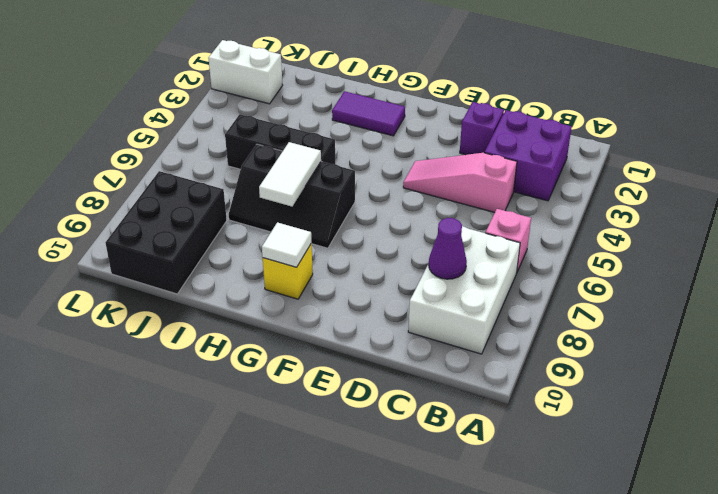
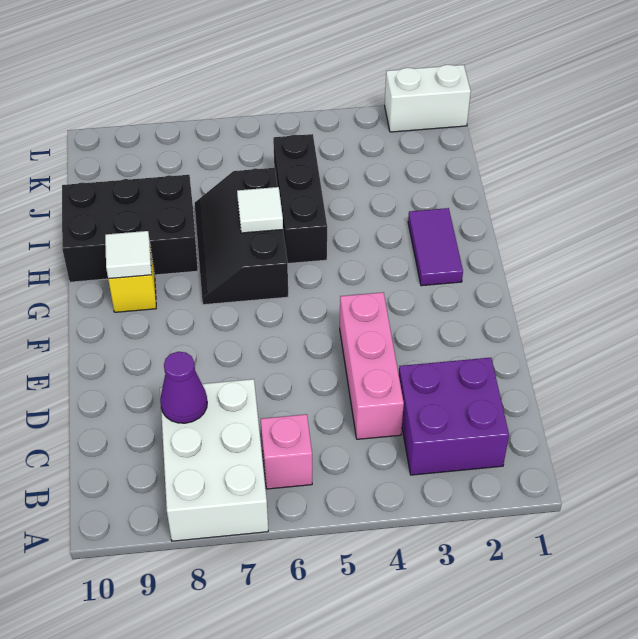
white 2x3 brick [408,226,520,354] -> white 2x3 brick turned to [160,379,268,541]
pink 1x3 slope [403,153,517,212] -> pink 1x3 brick [340,292,404,439]
purple 1x1 brick [460,102,504,155] -> none
white 1x2 tile [259,142,321,206] -> white 1x1 tile [237,187,283,233]
black 2x3 brick [106,171,227,294] -> black 2x3 brick moved to [62,175,198,282]
white 1x2 brick [208,40,283,104] -> white 1x2 brick turned to [385,65,471,132]

